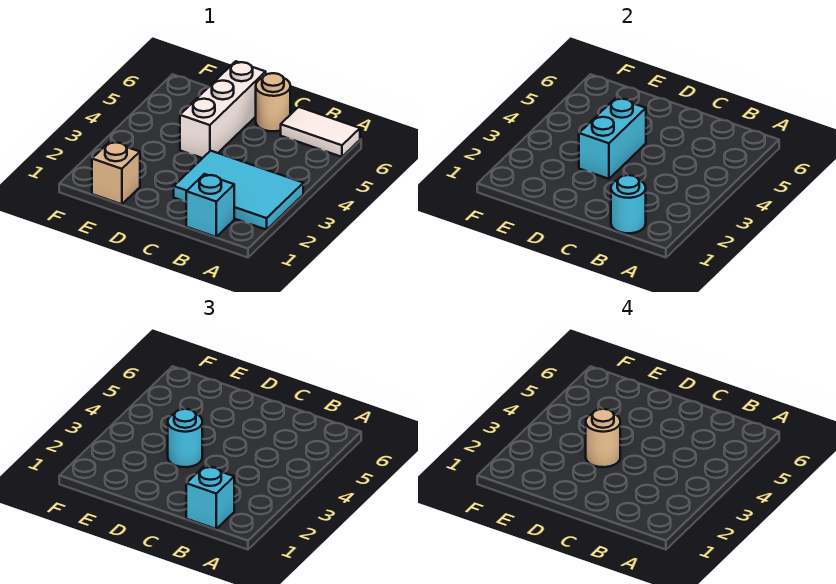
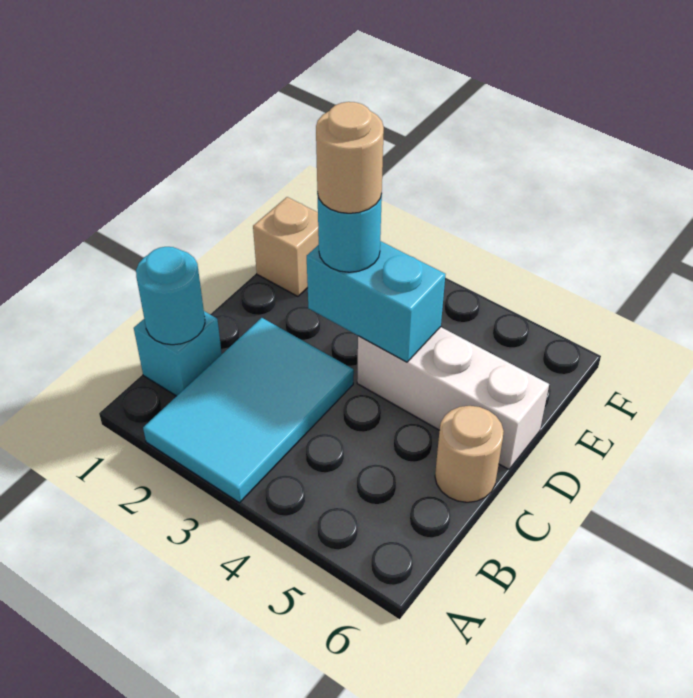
white 1x2 tile [281,107,360,157] -> none
cyan 1x1 brick [186,466,234,529] -> none

